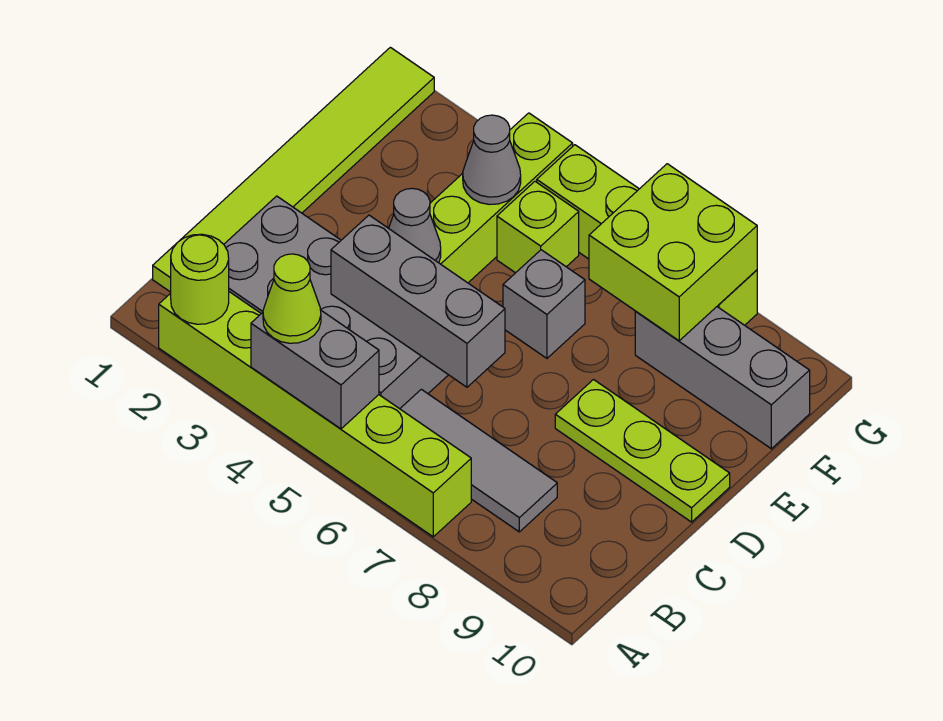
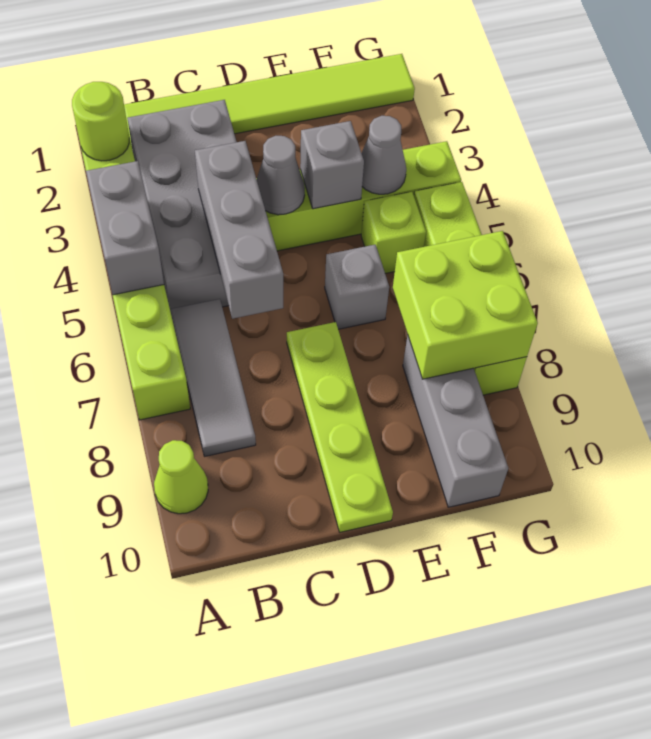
lime 1x1 cone [263,254,321,343] -> lime 1x1 cone moved to [154,440,208,514]
lime 1x3 plate [555,380,730,522] -> lime 1x4 plate [287,322,393,532]
none -> grey 1x1 brick [300,121,364,209]

